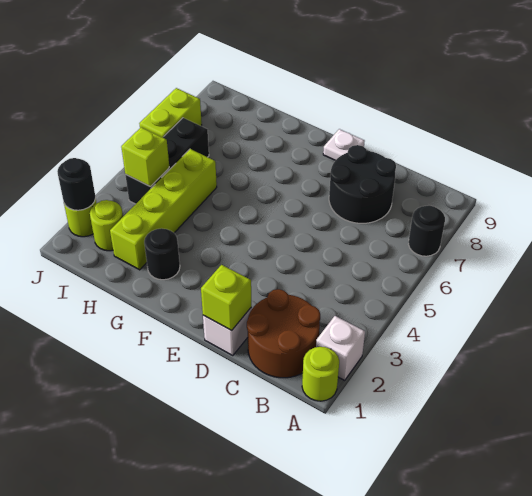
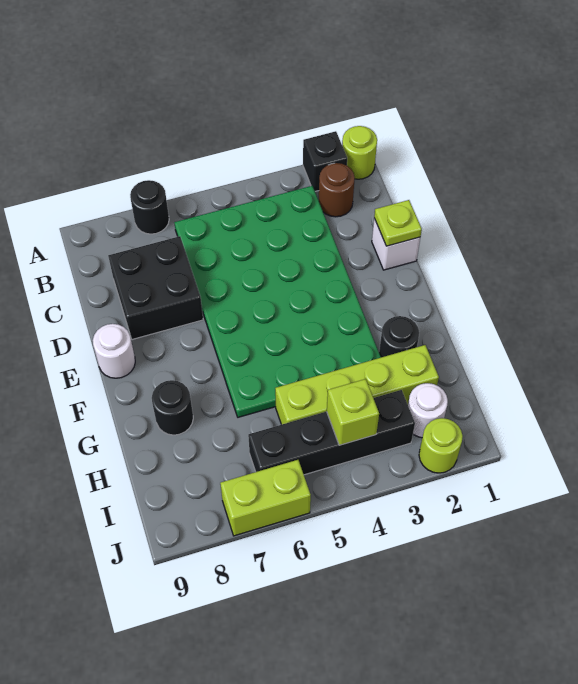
white 1x1 brick [316,316,365,380] -> black 1x1 brick [303,131,347,191]
brown 2x2 round brick [247,289,320,378] -> brown 1x1 round brick [319,163,355,217]
none -> green 4x6 plate [174,186,381,417]
black 2x2 round brick [329,145,396,223] -> black 2x2 brick [108,236,203,339]
lime 1x1 brick [201,265,252,330] -> lime 1x1 plate [374,200,422,246]
white 1x1 plate [323,129,365,160] -> white 1x1 round brick [93,324,135,378]
lime 1x1 round brick [90,200,123,251] -> white 1x1 round brick [408,383,448,438]
black 1x3 brick [125,118,209,204] -> black 1x4 brick [248,390,415,475]
black 1x1 round brick [57,158,96,210] -> black 1x1 round brick moved to [152,380,193,435]

